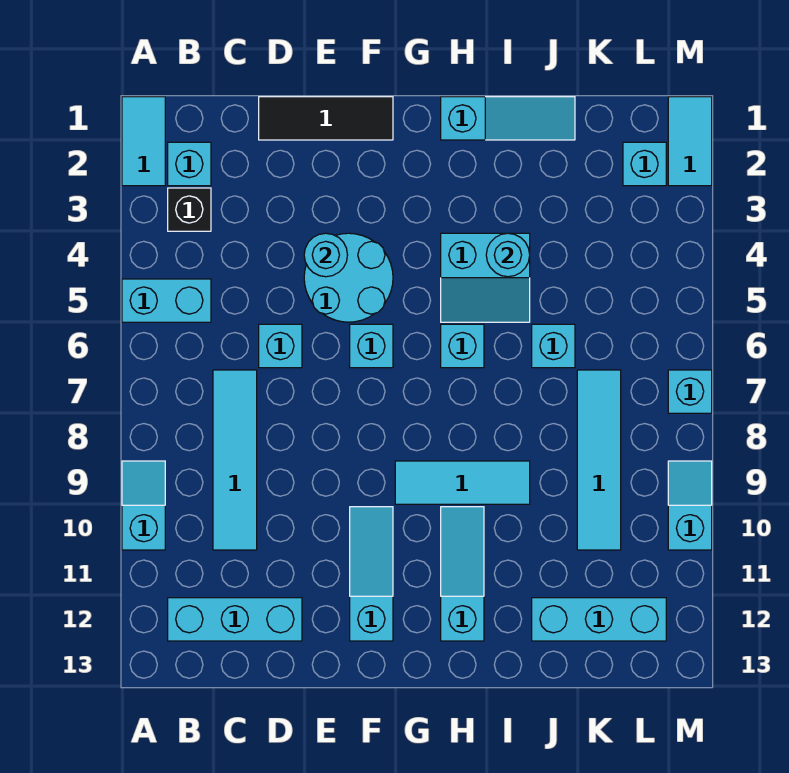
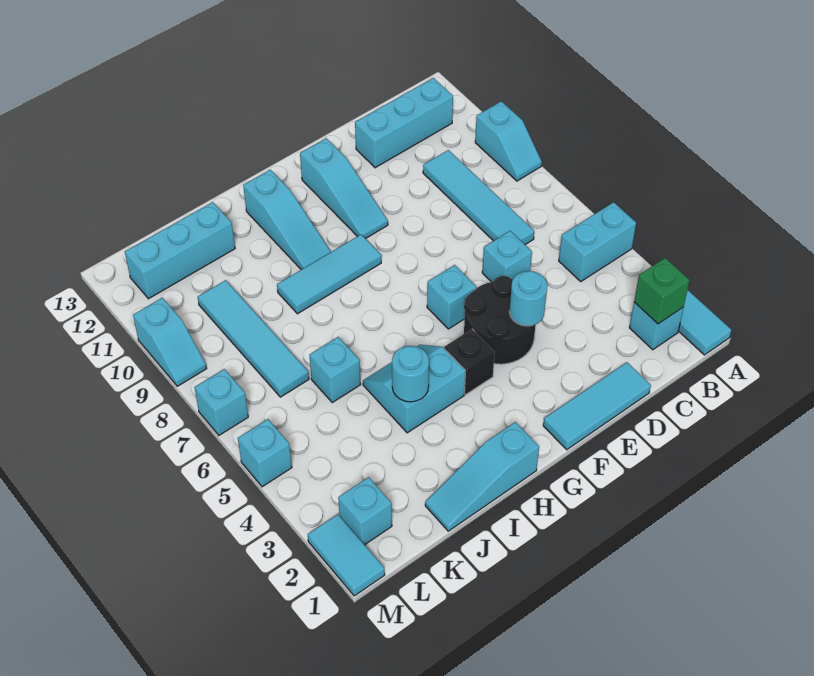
none -> green 1x1 brick [634,258,690,324]
black 1x1 brick [168,188,211,231] -> black 1x1 brick moved to [444,329,495,394]
black 1x3 tile [259,97,393,140] -> cyan 1x3 tile [543,362,651,450]
cyan 2x2 round brick [304,233,393,322] -> black 2x2 round brick [464,276,536,364]
cyan 1x1 brick [441,324,484,368] -> cyan 1x1 brick moved to [238,419,292,487]

